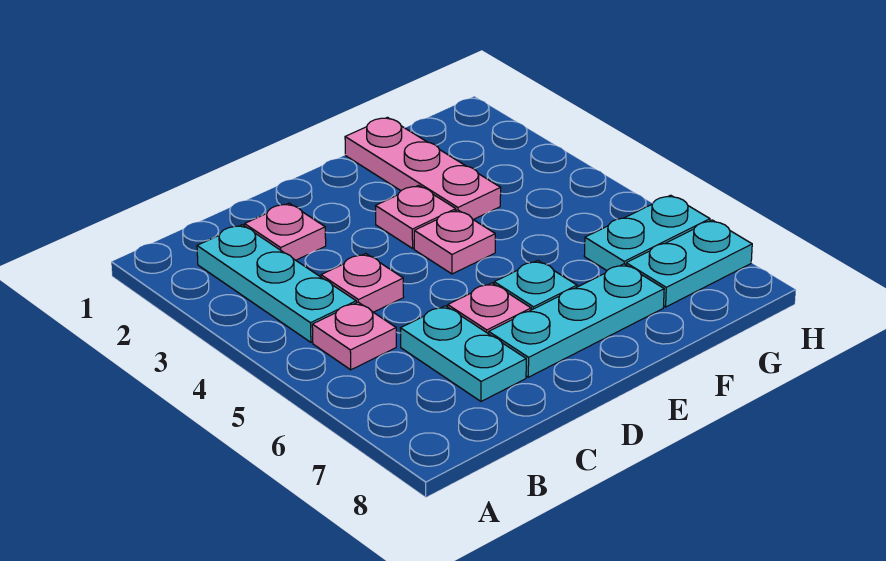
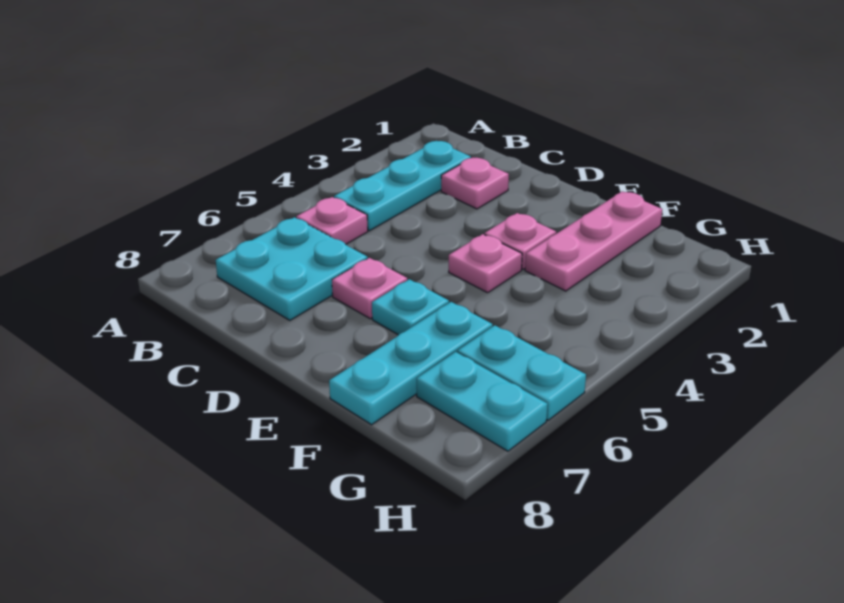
pink 1x1 plate [321,254,404,312] -> none
cyan 1x2 plate [400,306,526,401] -> cyan 2x2 plate [216,217,368,320]
cyan 1x3 plate [489,264,664,377] -> cyan 1x3 plate turned to [329,302,493,425]

